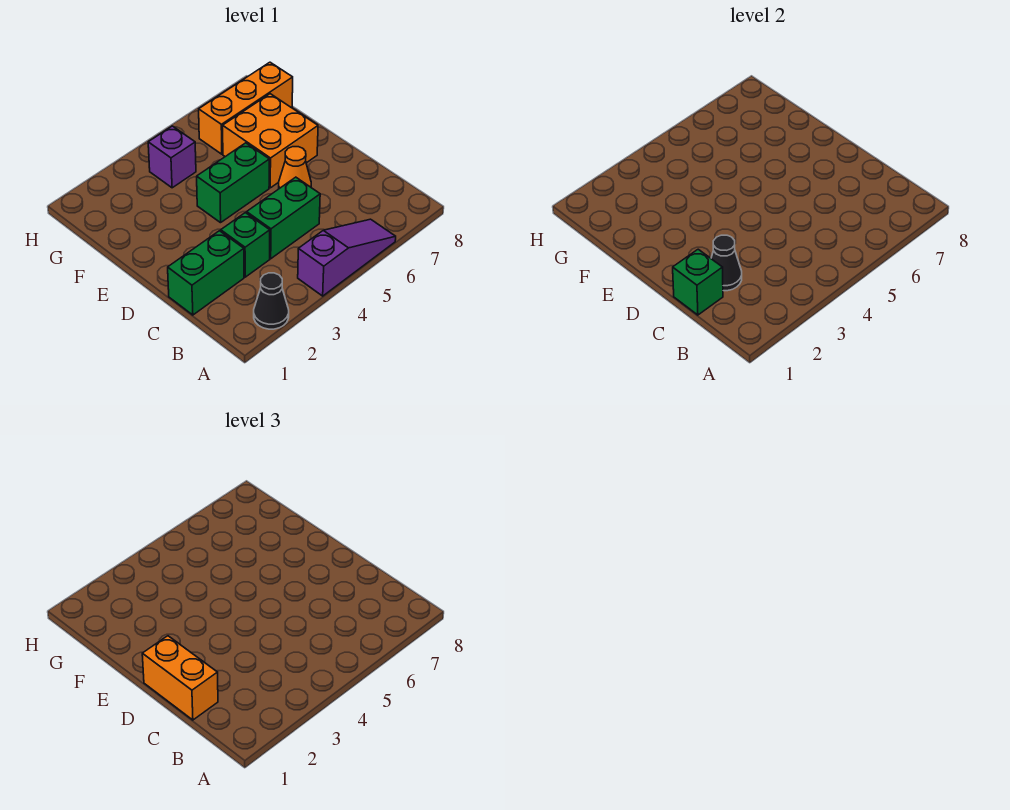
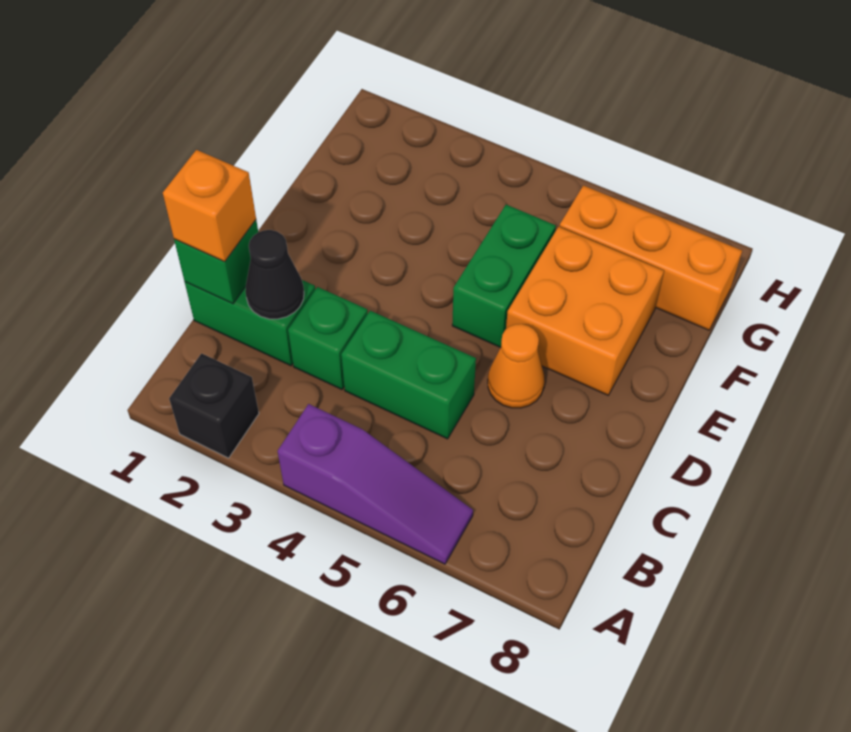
black 1x1 cone [254,273,289,329] -> black 1x1 brick [169,353,259,458]
orange 1x2 brick [142,636,218,720] -> orange 1x1 brick [163,150,256,261]
green 1x2 brick [197,143,269,223] -> green 1x2 brick turned to [452,205,556,348]
purple 1x1 brick [148,126,196,188] -> none

